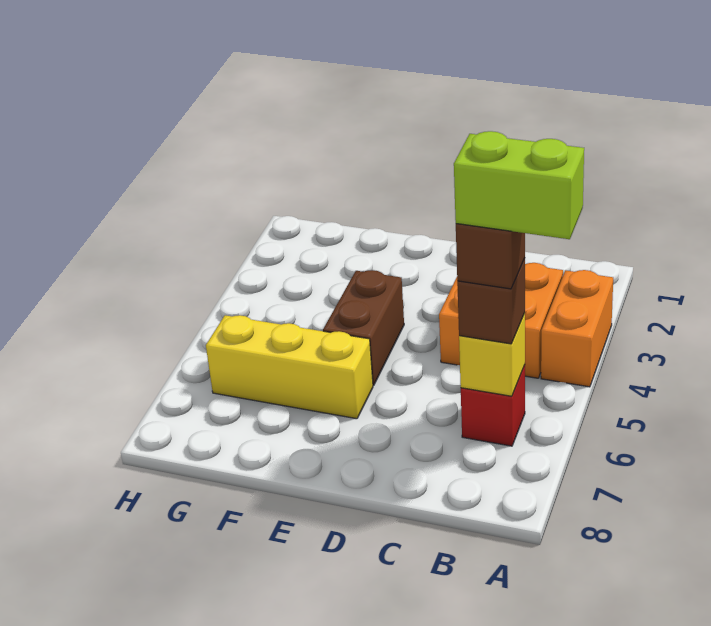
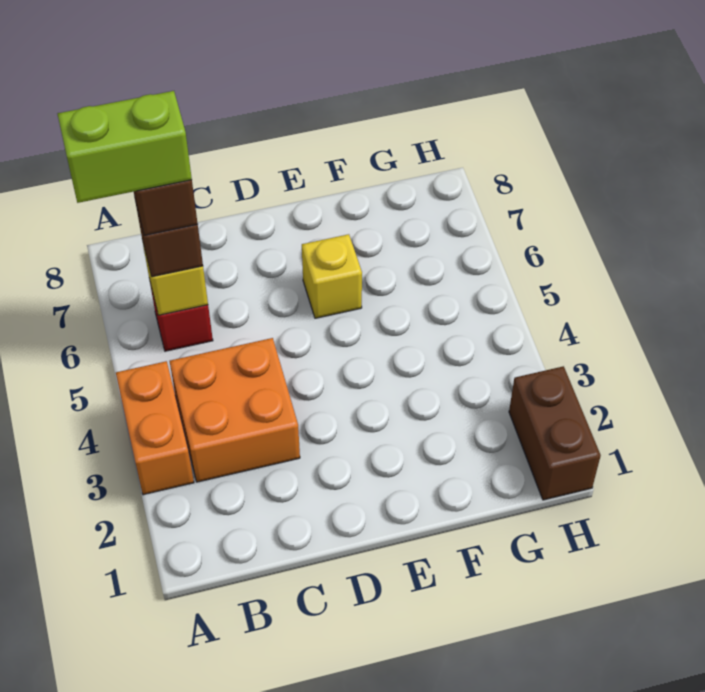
brown 1x2 brick [323,270,404,386] -> brown 1x2 brick moved to [509,366,601,500]
yellow 1x3 brick [206,315,373,419] -> yellow 1x1 brick [302,234,362,318]

